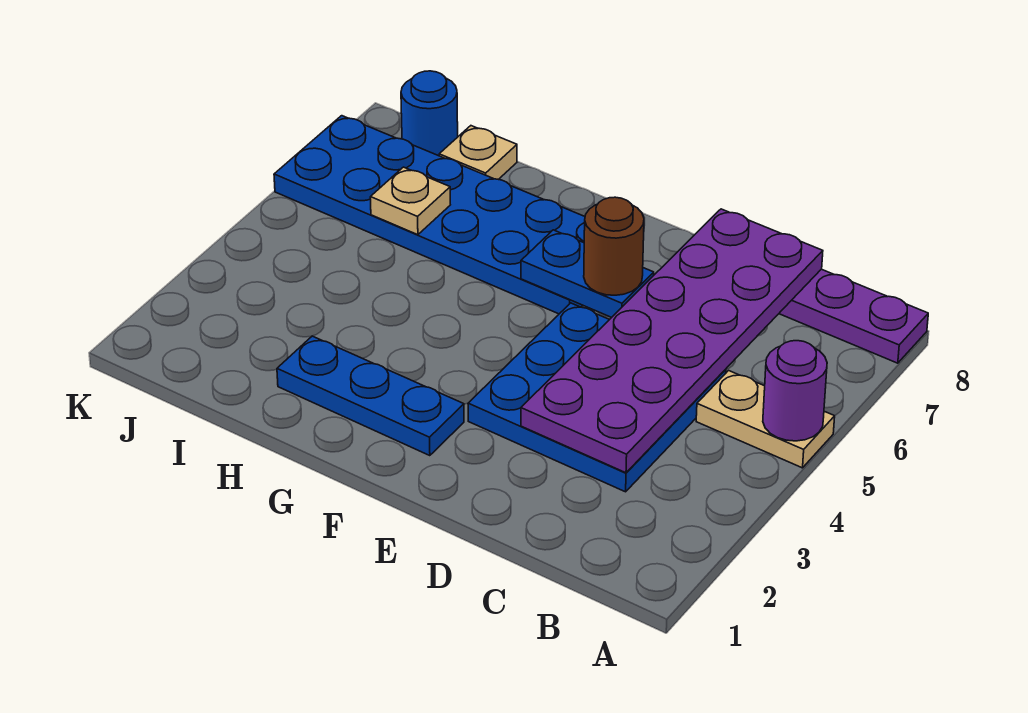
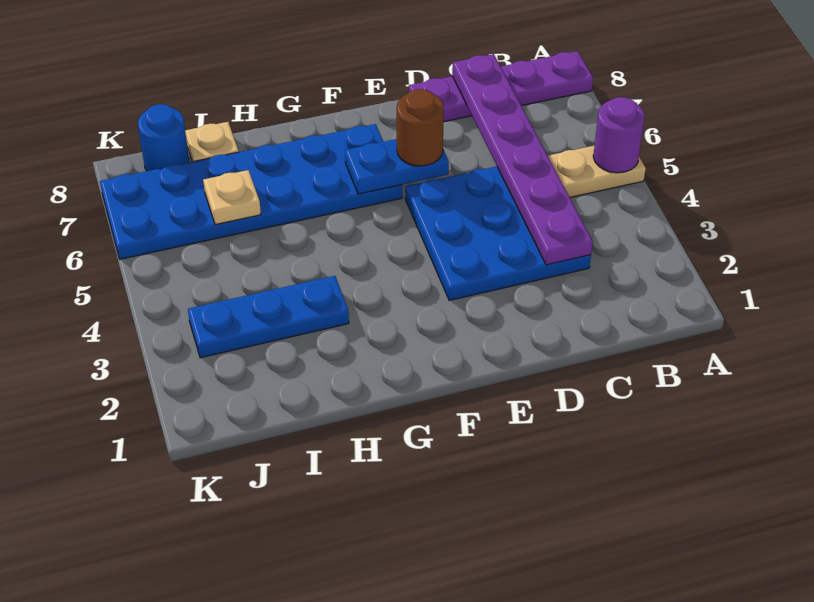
purple 2x6 plate [521,209,823,473] -> purple 1x6 plate [452,54,593,265]
blue 1x3 plate [277,336,464,456] -> blue 1x3 plate moved to [188,276,349,358]

